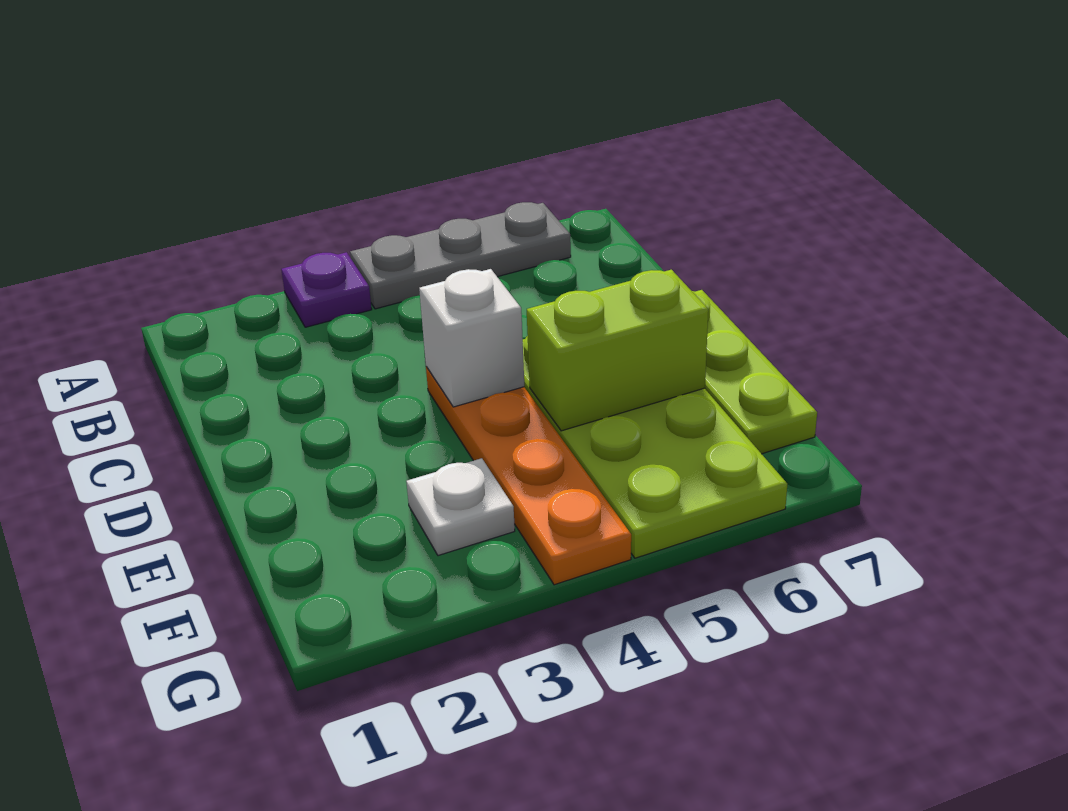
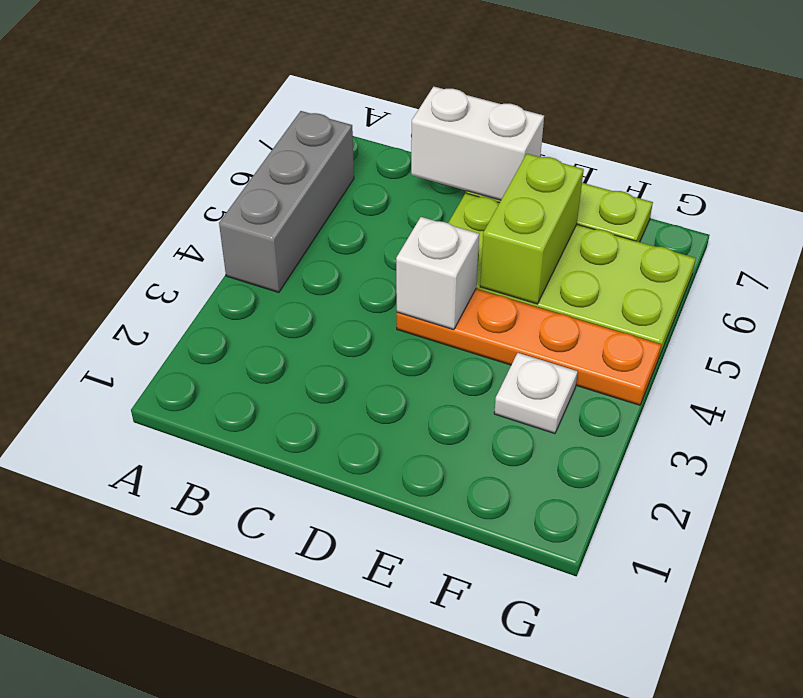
purple 1x1 plate [281,252,372,327] -> none
grey 1x3 plate [350,202,571,309] -> grey 1x3 brick [219,111,354,292]
none -> white 1x2 brick [411,87,544,200]

